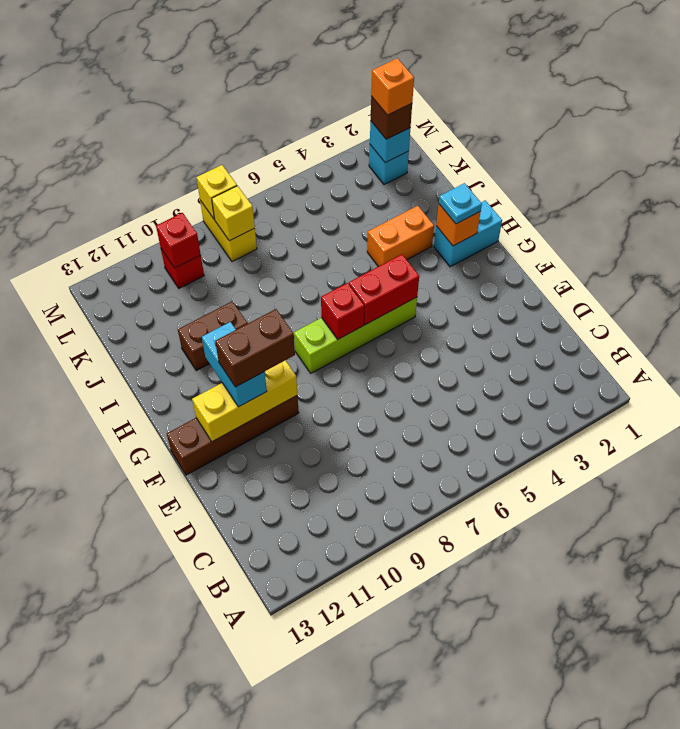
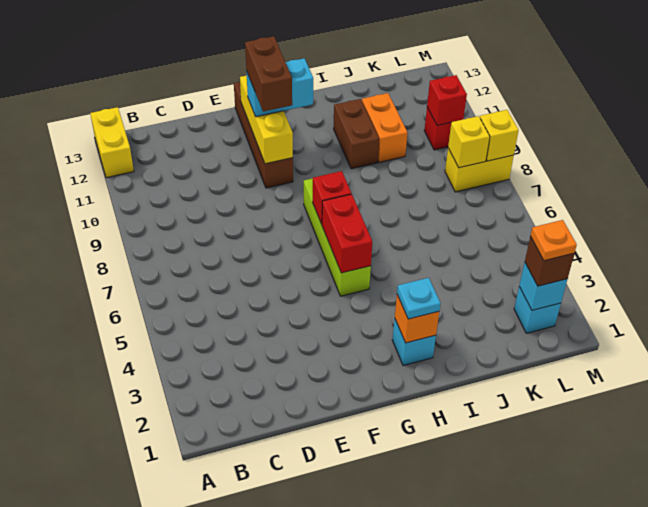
none -> yellow 1x2 brick [90,107,134,178]
cyan 1x2 brick [434,200,502,267] -> cyan 1x1 brick [392,319,436,366]
orange 1x2 brick [367,206,434,267] -> orange 1x2 brick moved to [362,93,407,162]
orange 1x1 brick [371,58,414,115] -> orange 1x1 plate [531,220,577,261]

